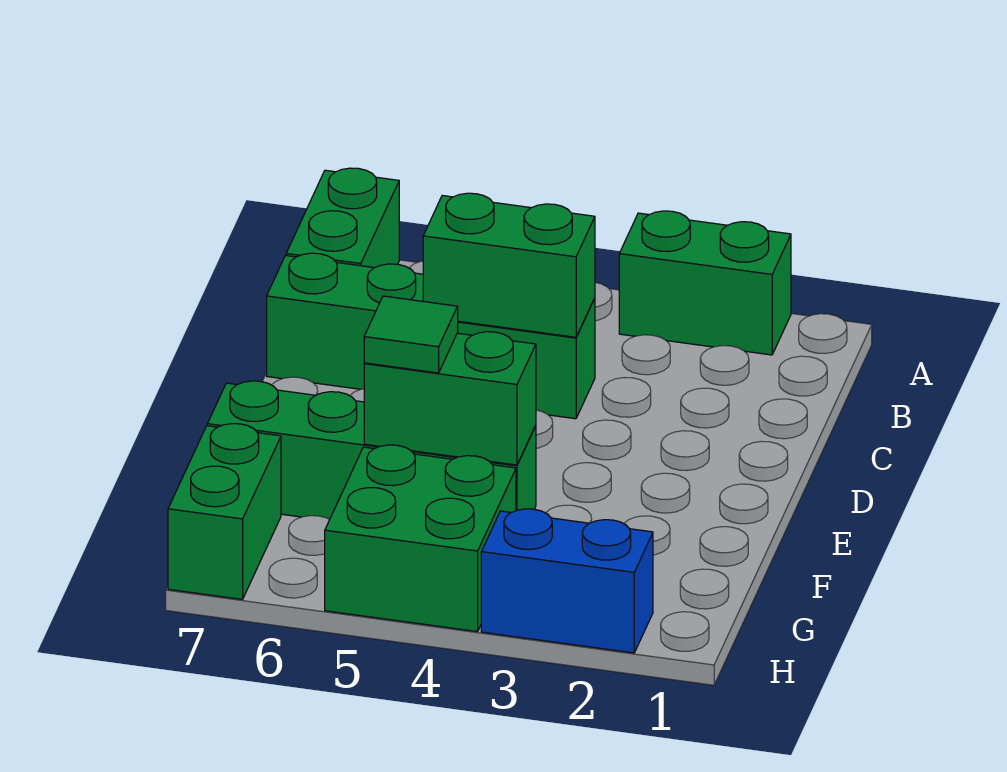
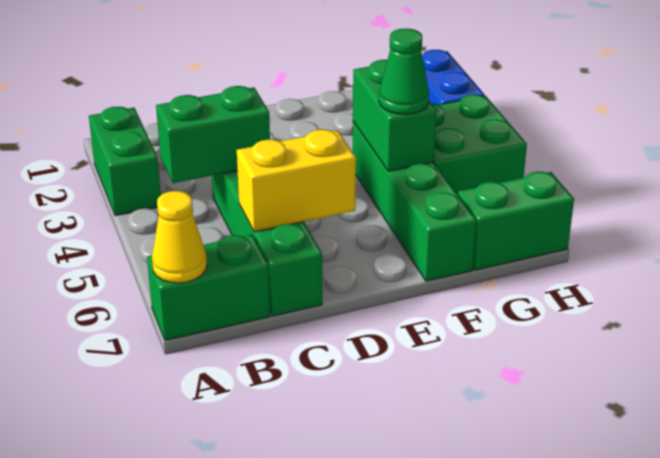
none -> yellow 1x1 cone [152,191,207,283]
green 1x2 brick [423,193,595,337] -> green 1x2 brick turned to [156,86,270,183]
none -> yellow 1x2 brick [237,129,356,232]
green 1x1 tile [364,296,458,373] -> green 1x1 cone [379,29,429,114]

